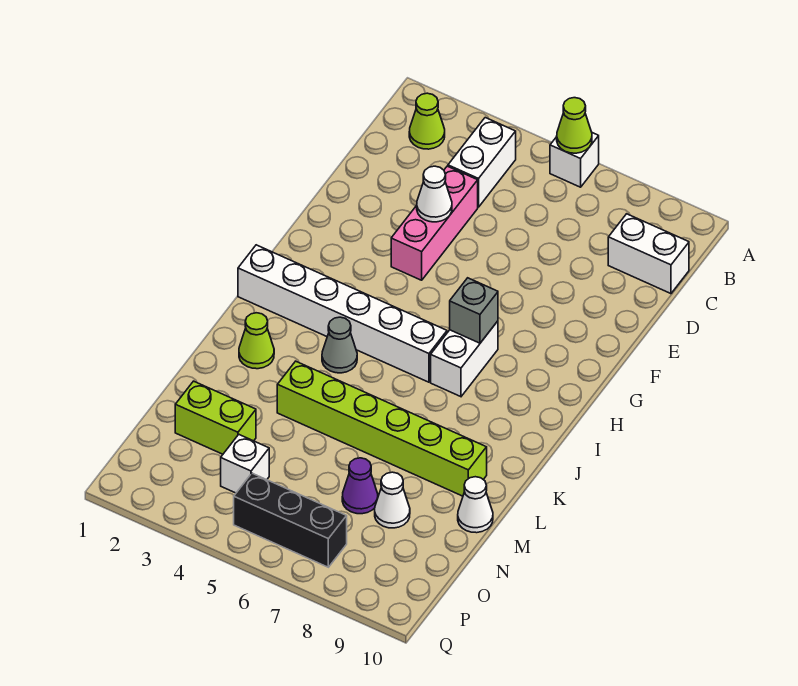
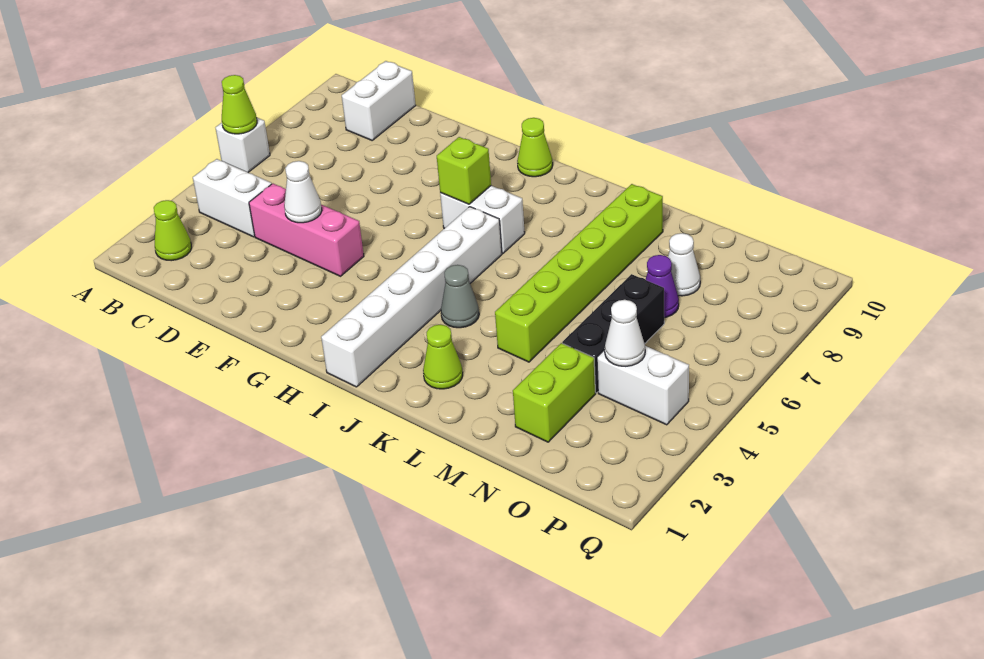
grey 1x1 brick [450,278,498,343] -> lime 1x1 brick [437,137,491,204]
none -> lime 1x1 cone [517,118,553,177]
white 1x1 cone [458,477,493,533] -> white 1x1 cone moved to [605,300,645,366]
white 1x1 brick [221,435,269,493] -> white 1x2 brick [597,346,689,425]
black 1x3 brick [234,473,347,567] -> black 1x3 brick moved to [562,274,664,393]

